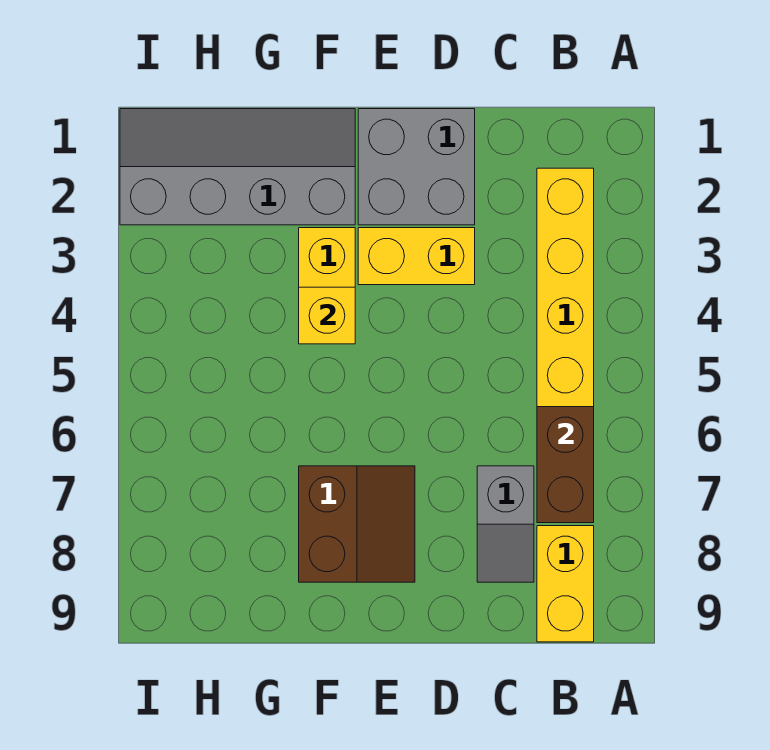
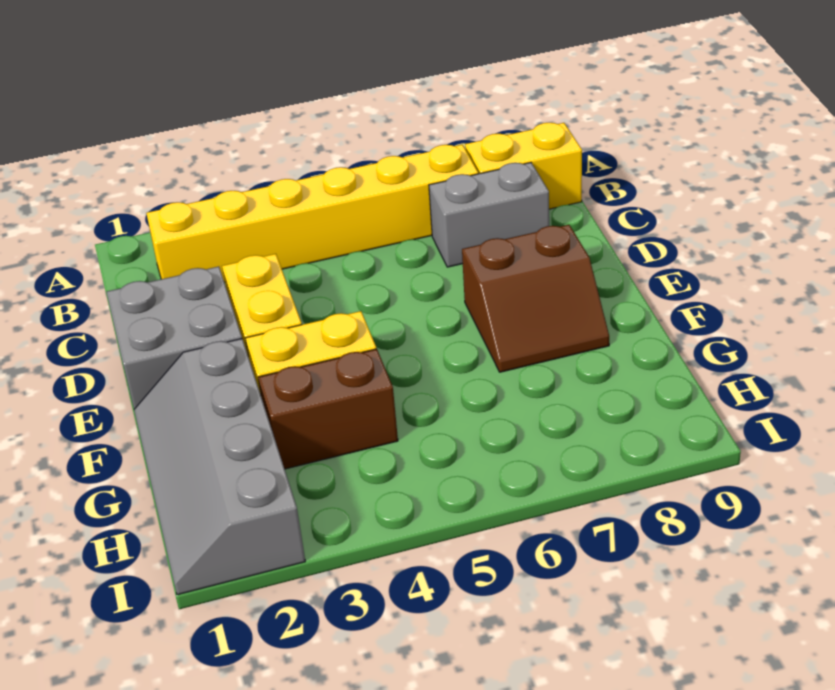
brown 1x2 brick [537,407,594,523] -> brown 1x2 brick moved to [258,349,398,469]
grey 1x2 slope [477,466,534,582] -> grey 1x2 brick [429,163,549,267]
brown 2x2 slope [299,466,415,582] -> brown 2x2 slope turned to [462,225,609,372]
yellow 1x1 brick [299,287,355,344] -> none

